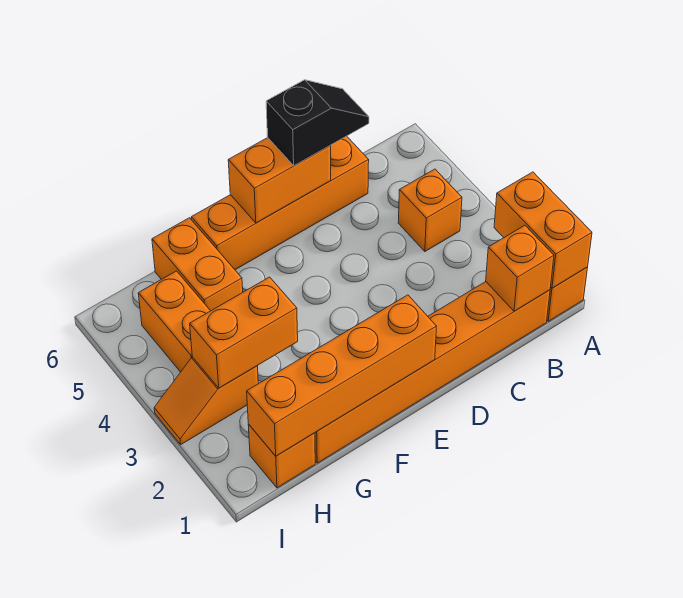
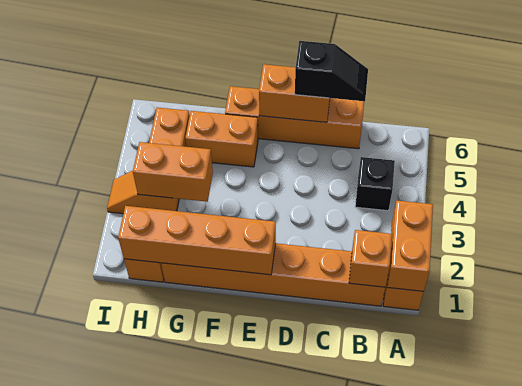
orange 1x1 brick [398,169,462,251] -> black 1x1 brick [355,157,395,211]
orange 1x2 brick [152,218,243,311] -> orange 1x2 brick turned to [185,111,258,167]

